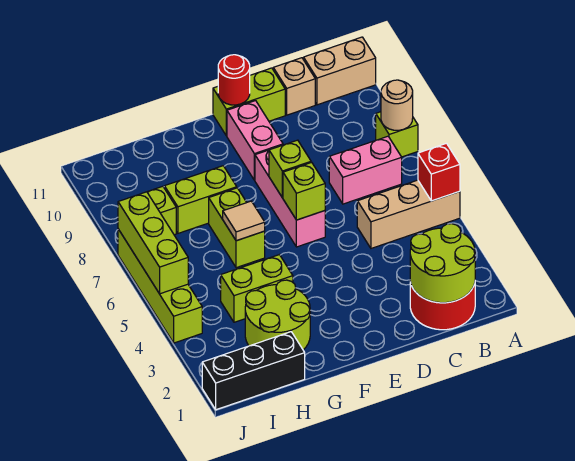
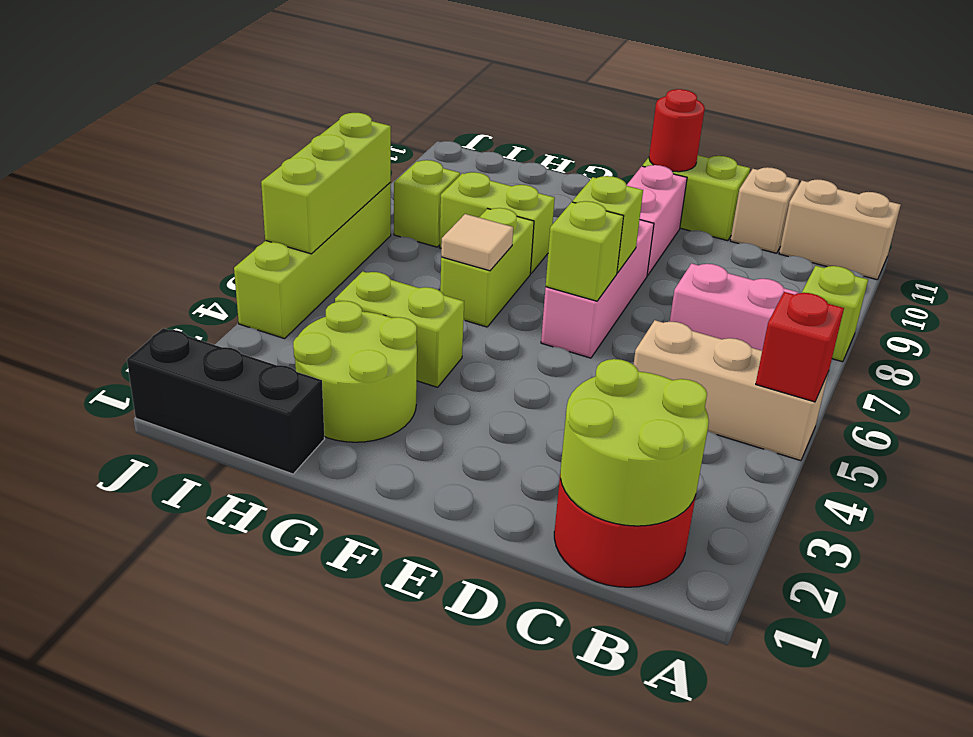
tan 1x1 round brick [381,80,413,130] -> none

